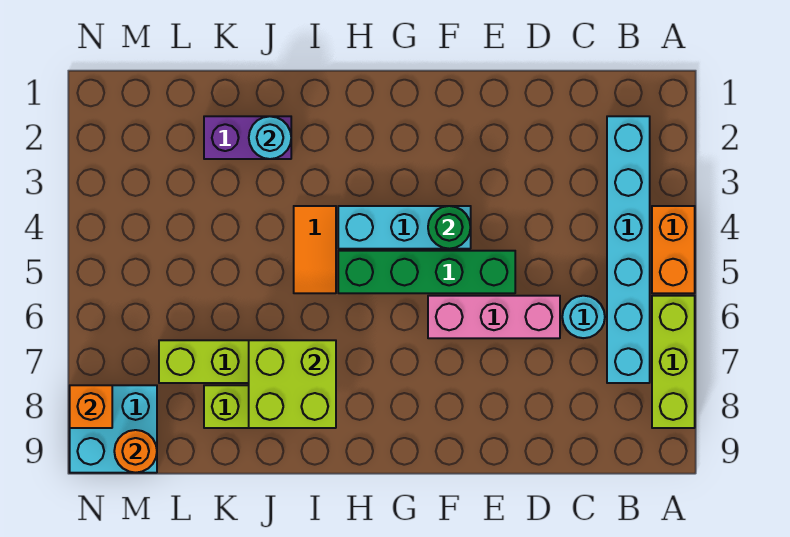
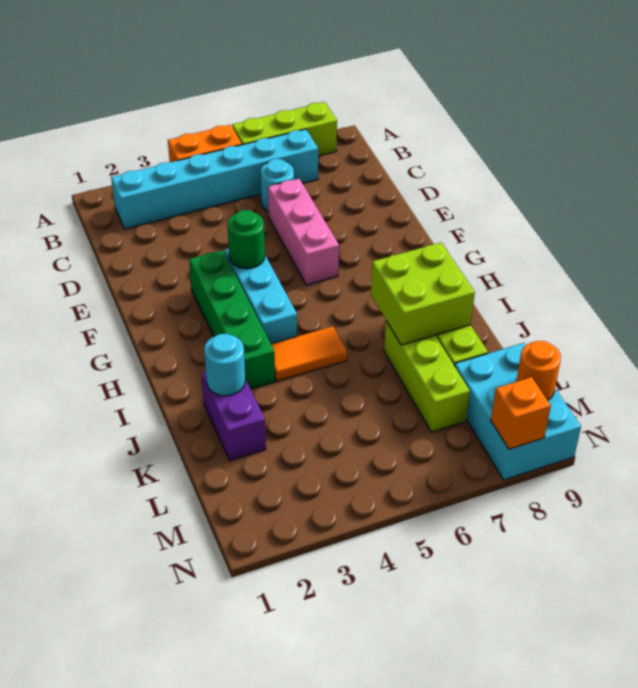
green 1x4 brick [338,251,515,293] -> green 1x4 brick moved to [189,250,275,389]
cyan 2x2 brick [70,385,157,473] -> cyan 2x3 brick [455,343,581,480]

